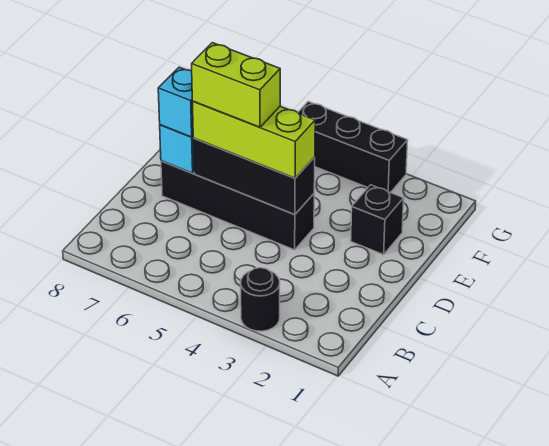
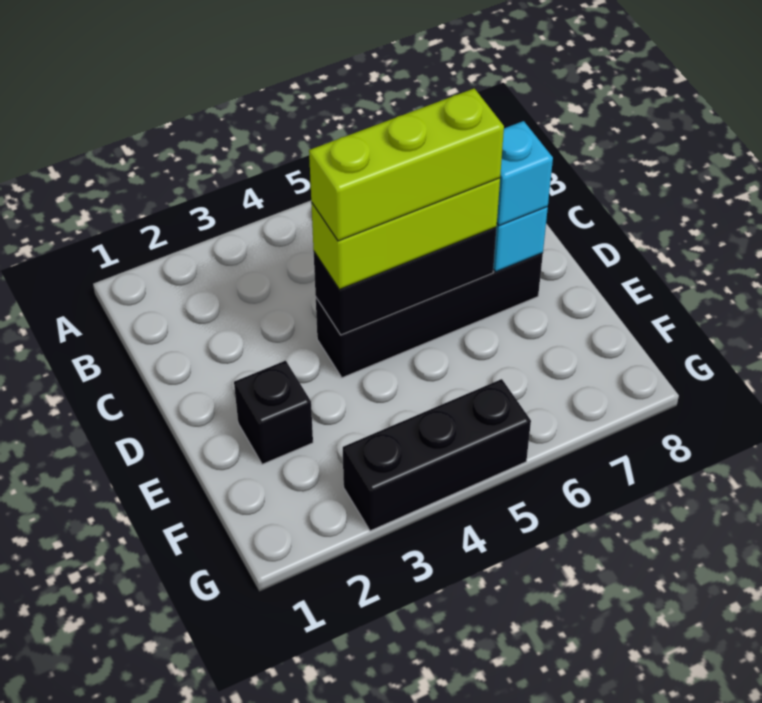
black 1x1 round brick [241,268,280,331] -> none
lime 1x2 brick [192,43,280,127] -> lime 1x3 brick [309,88,504,241]

